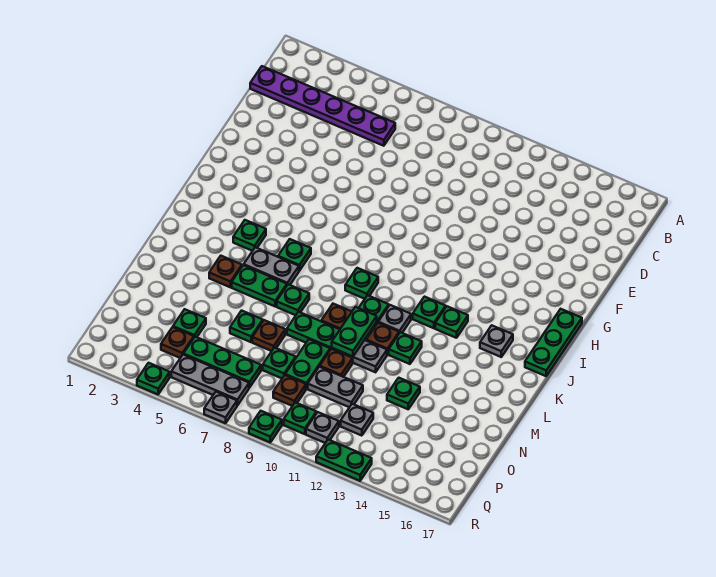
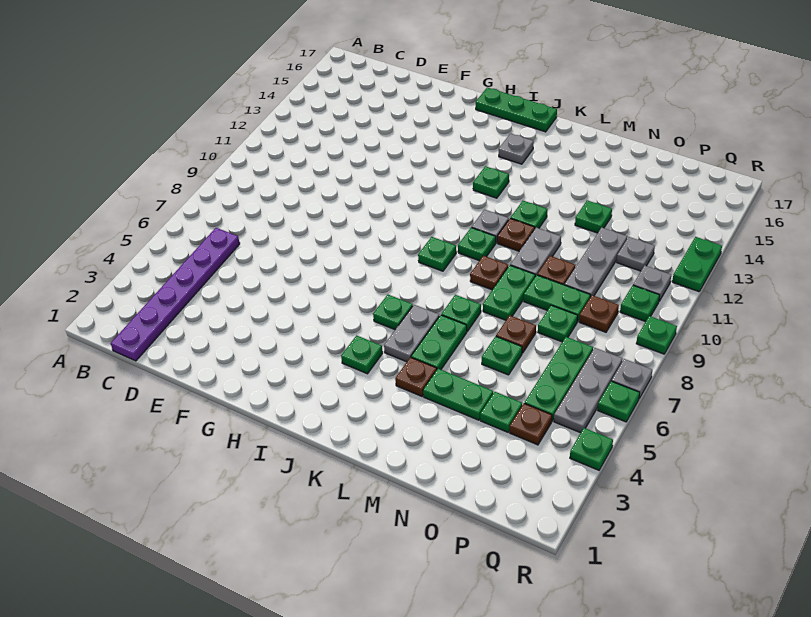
green 1x1 plate [413,297,446,328] -> green 1x1 plate moved to [598,381,640,422]
green 1x2 plate [332,307,377,357] -> green 1x2 plate moved to [423,369,493,420]
grey 1x2 plate [308,367,363,407] -> grey 1x3 plate [565,228,627,297]

